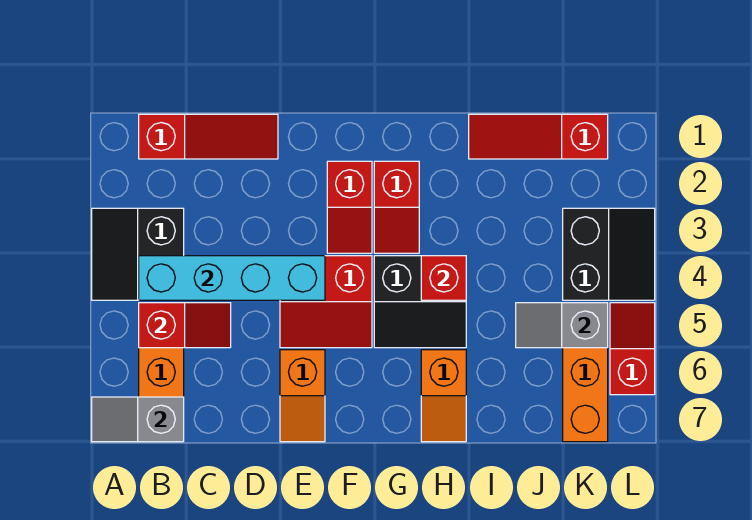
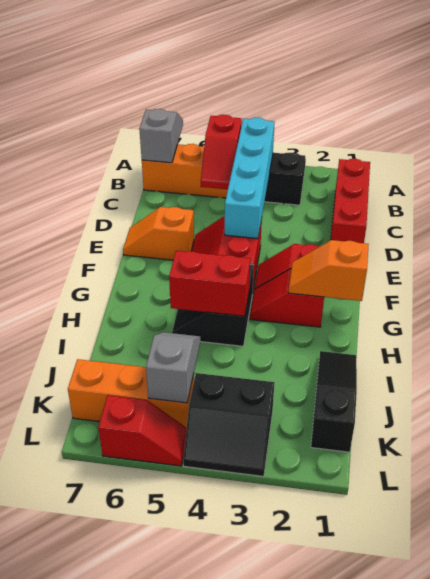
red 1x3 slope [139,114,278,159] -> red 1x3 brick [331,159,370,243]
red 1x1 brick [421,256,466,300] -> red 1x2 brick [169,251,250,316]
orange 1x2 slope [421,350,466,442] -> orange 1x2 slope moved to [288,240,369,301]
red 1x3 slope [469,114,608,159] -> black 1x3 slope [311,351,357,452]

